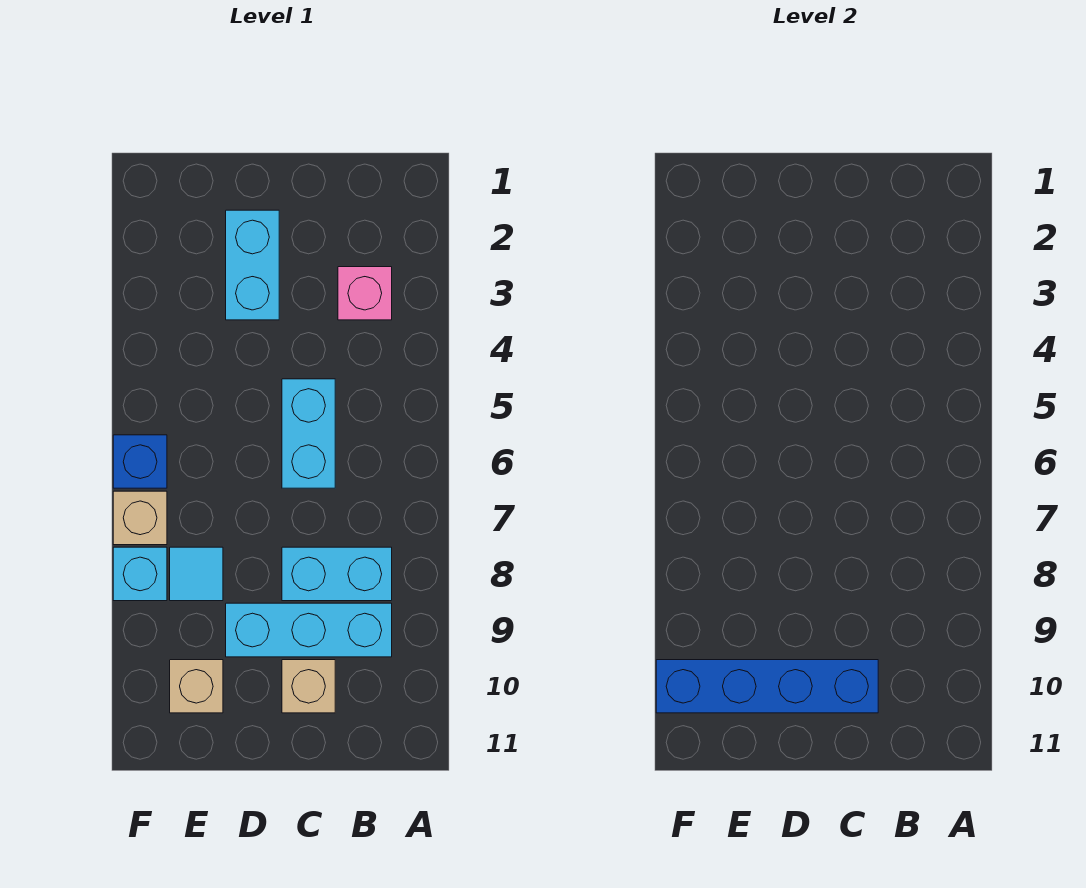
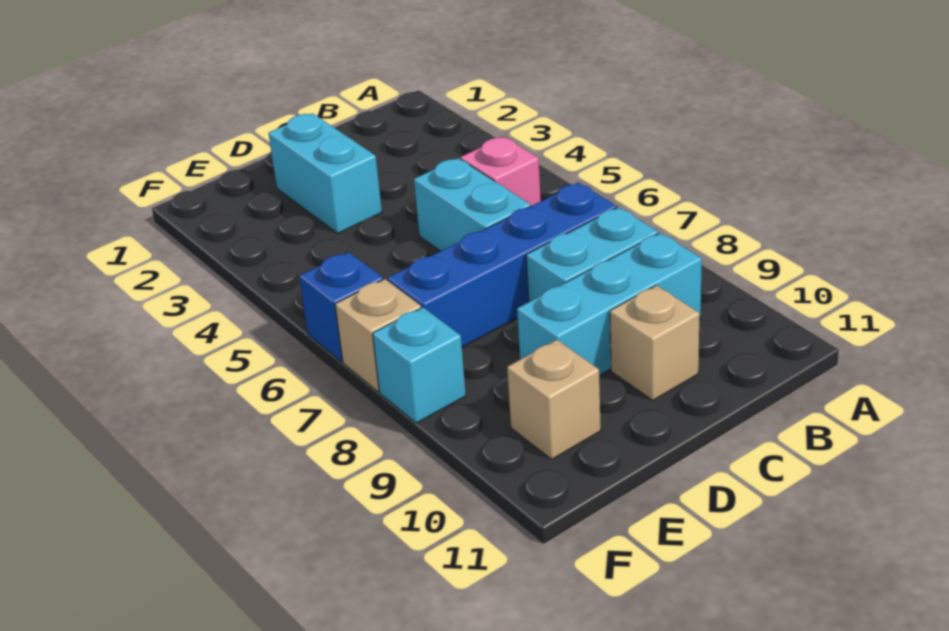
pink 1x1 brick [338,267,392,320] -> pink 1x1 brick moved to [461,137,541,206]
blue 1x4 brick [656,660,878,713] -> blue 1x4 brick moved to [387,183,617,347]
cyan 1x1 tile [170,547,223,601] -> none

